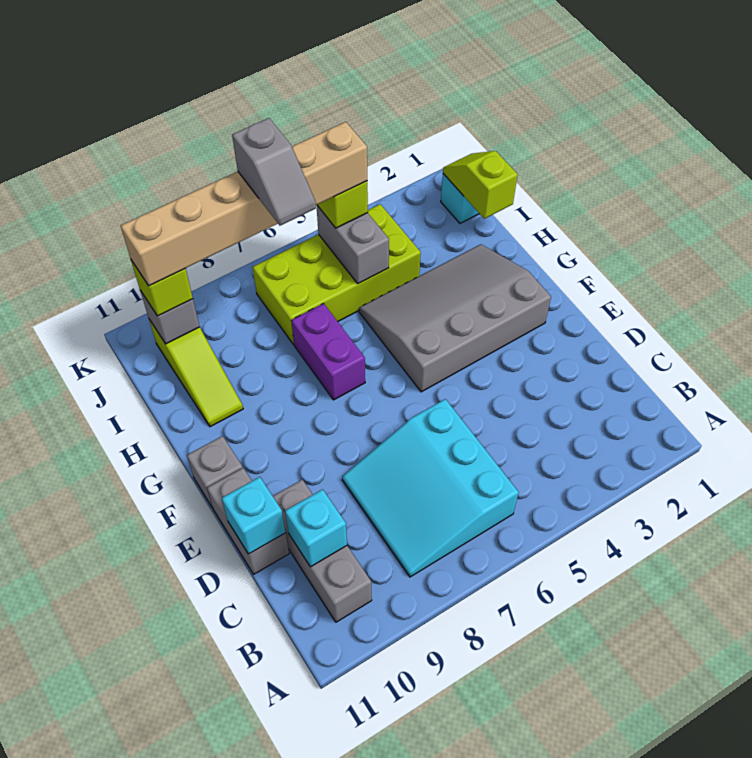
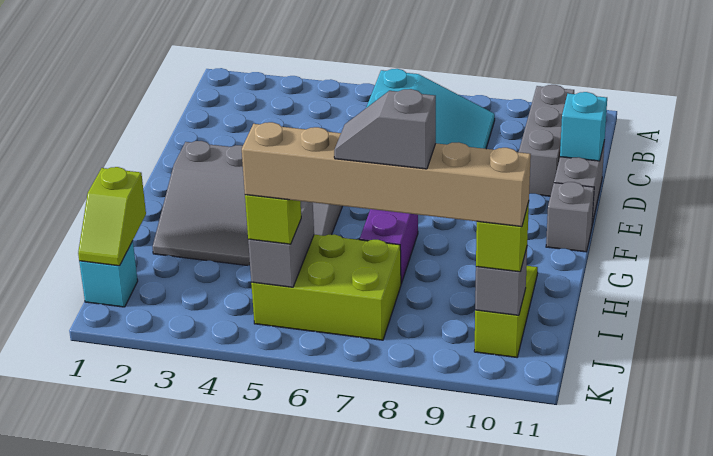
cyan 1x1 brick [285,489,347,567] -> none
lime 2x4 brick [253,204,421,345] -> lime 2x3 brick [251,234,401,340]
grey 1x2 slope [232,118,316,226] -> grey 1x2 slope turned to [334,89,436,169]

